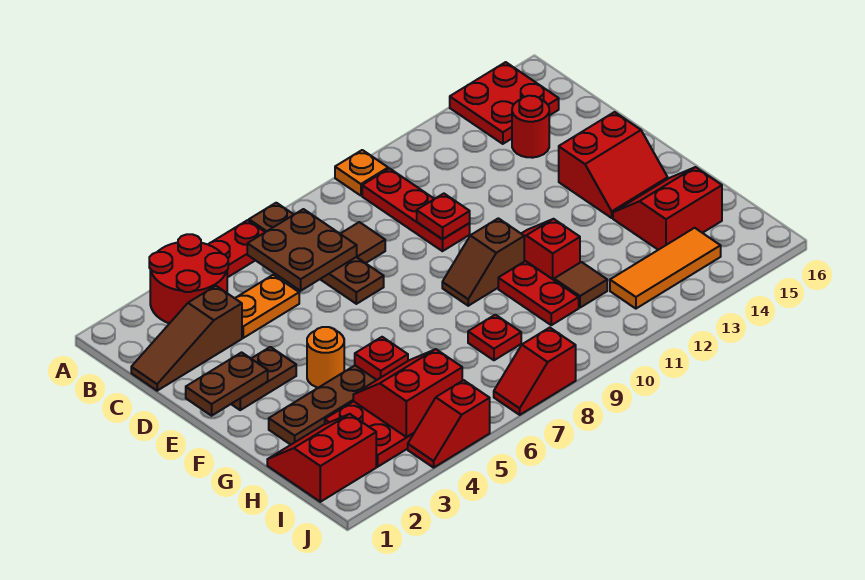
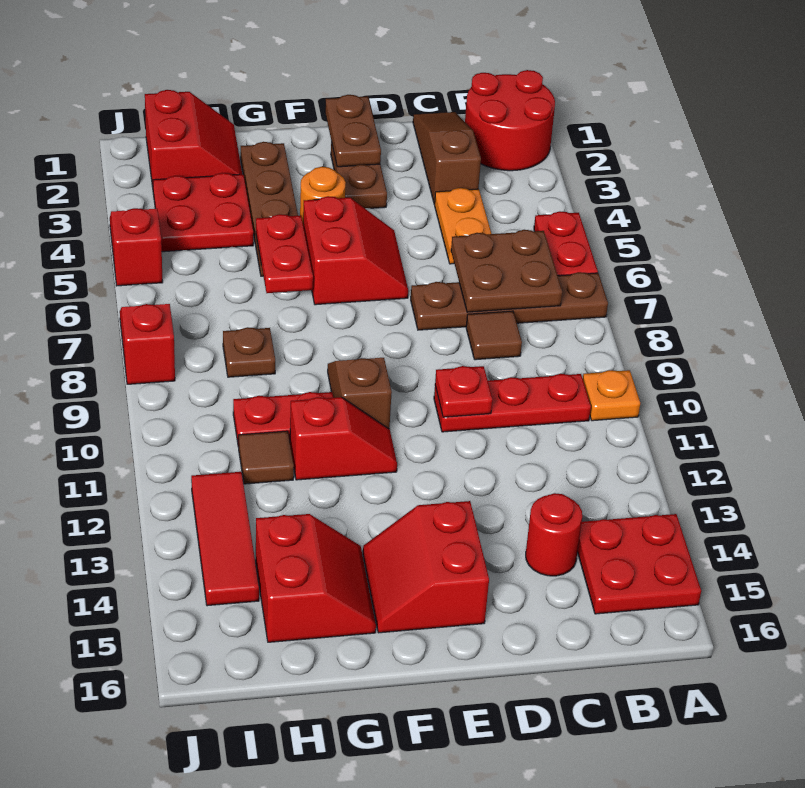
red 2x2 round brick [149,234,228,324] -> red 2x2 round brick moved to [465,70,555,171]
red 1x1 plate [355,337,408,380] -> red 1x2 plate [256,214,313,293]
red 2x2 slope [353,349,462,437] -> red 2x2 slope moved to [303,196,408,305]
red 1x1 plate [468,315,521,360] -> brown 1x1 plate [223,327,275,377]
orange 1x3 tile [610,228,721,309] -> red 1x3 tile [191,472,259,606]

